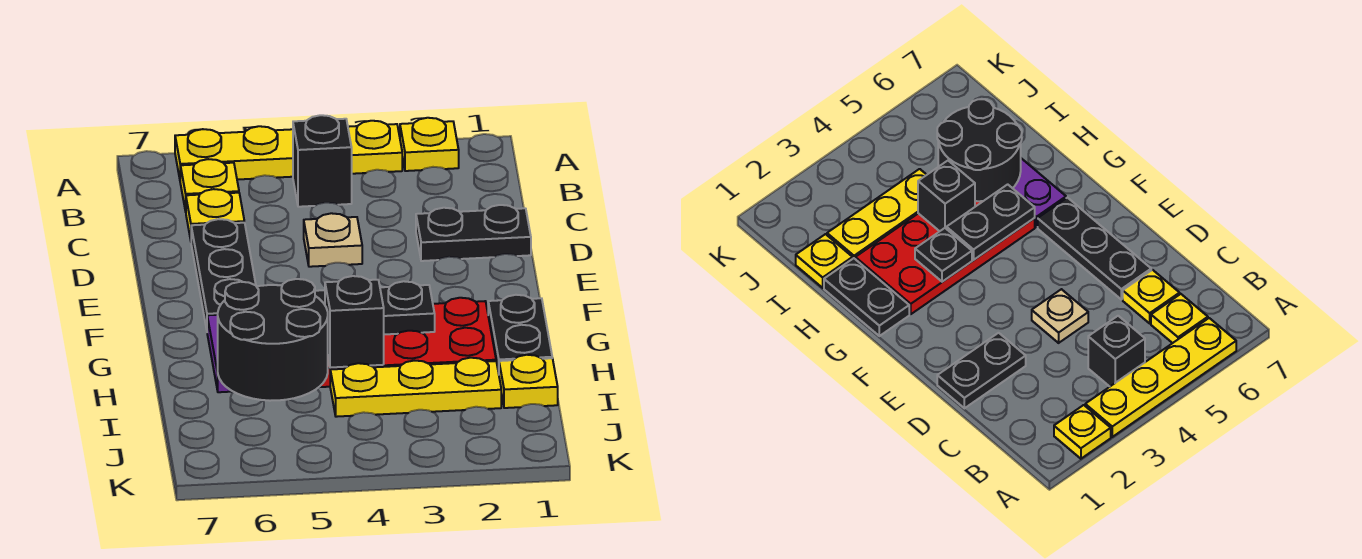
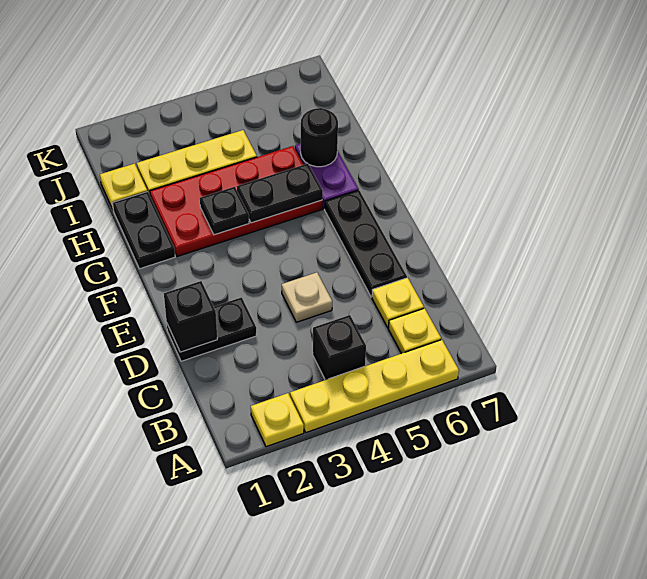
black 1x1 brick [325,276,384,368] -> black 1x1 brick moved to [164,281,217,352]
black 2x2 round brick [218,279,328,401] -> black 1x1 round brick [300,108,338,167]

